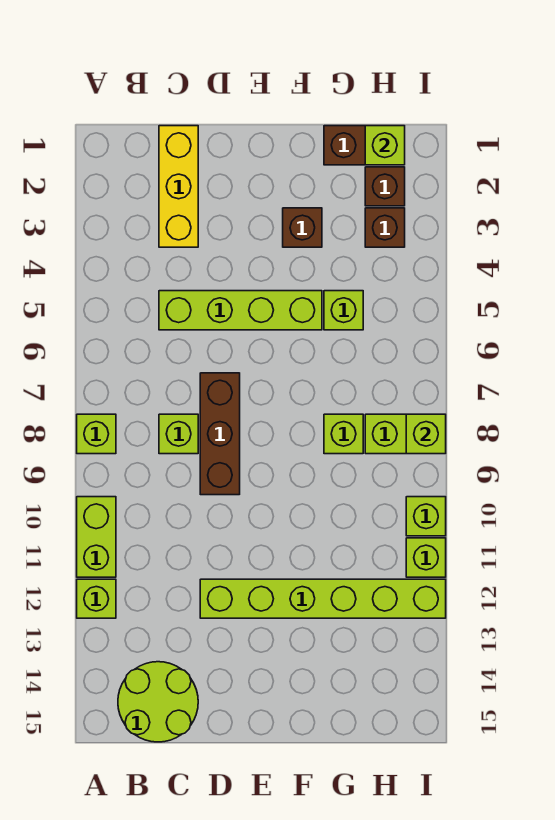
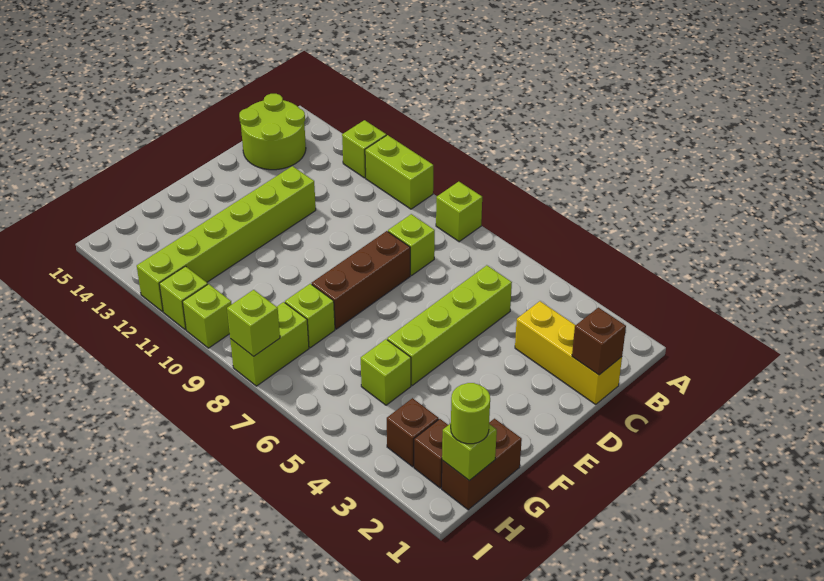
brown 1x3 brick [200,373,240,495] -> brown 1x3 brick turned to [312,231,410,329]
brown 1x1 brick [283,208,322,247] -> brown 1x1 brick moved to [572,308,626,375]
none -> lime 1x1 round brick [451,383,490,444]

